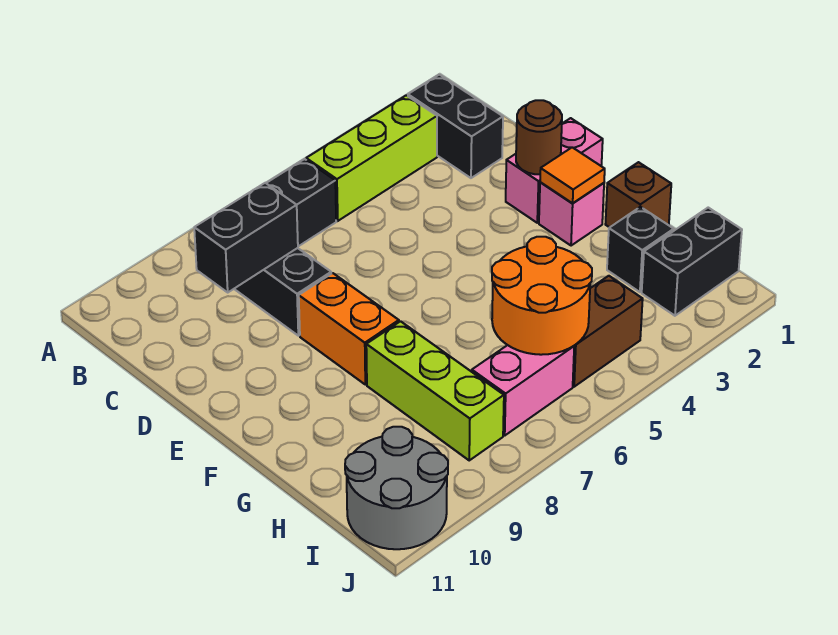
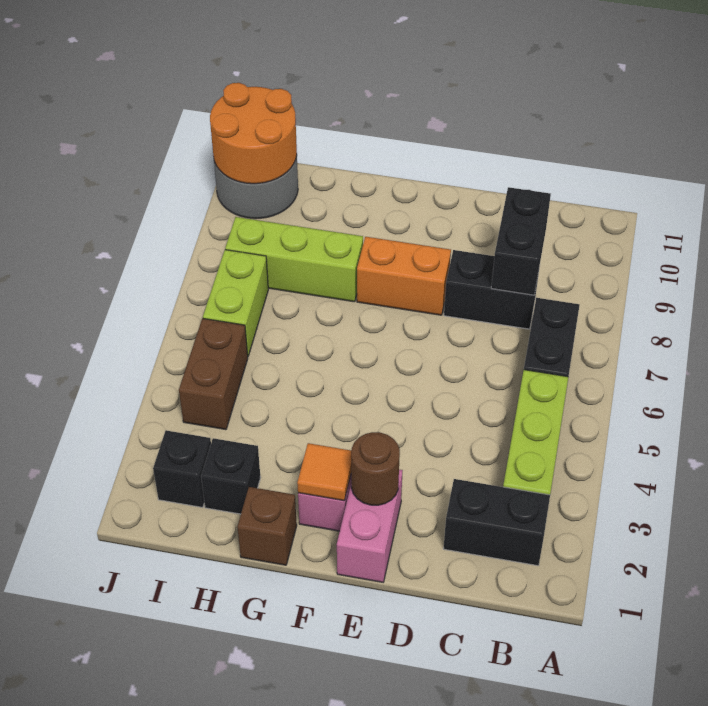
orange 2x2 round brick [492,237,592,355] -> orange 2x2 round brick moved to [210,83,297,184]
black 1x2 brick [642,208,742,316] -> black 1x1 brick [153,430,211,507]
pink 1x2 brick [472,345,574,435] -> lime 1x2 brick [203,250,268,356]

